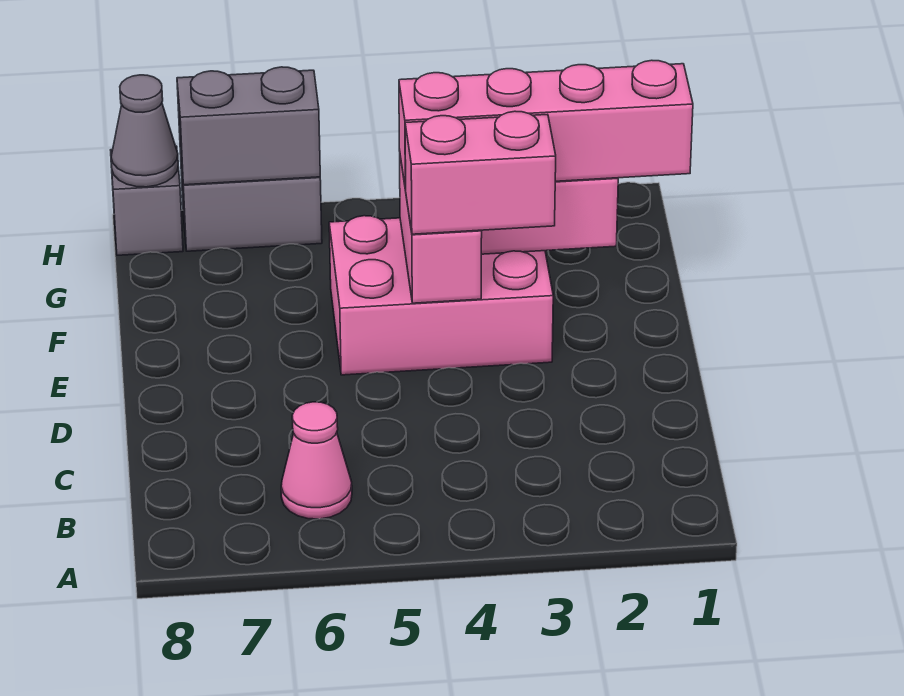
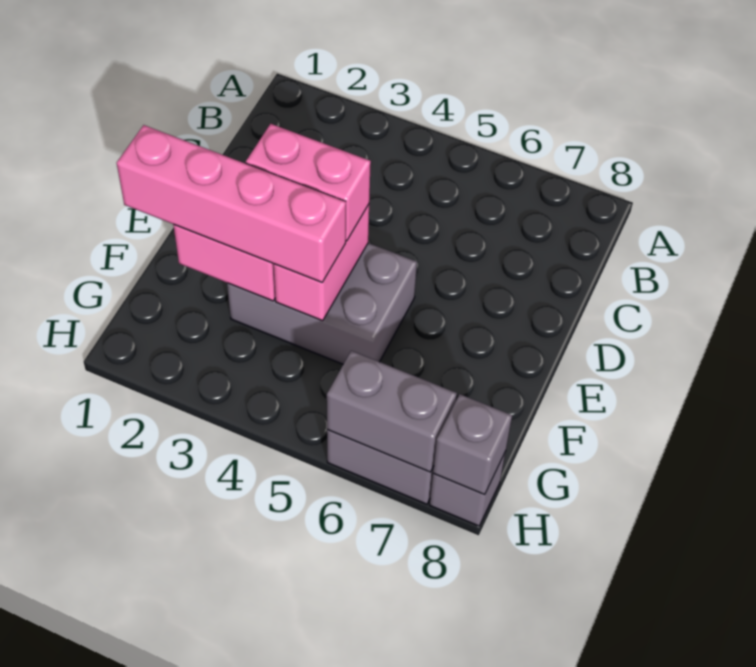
pink 1x1 cone [281,402,352,519] -> none
pink 2x3 brick [329,216,553,375] -> grey 2x3 brick [227,243,417,364]
grey 1x1 cone [111,75,178,187] -> grey 1x1 brick [433,394,512,495]

